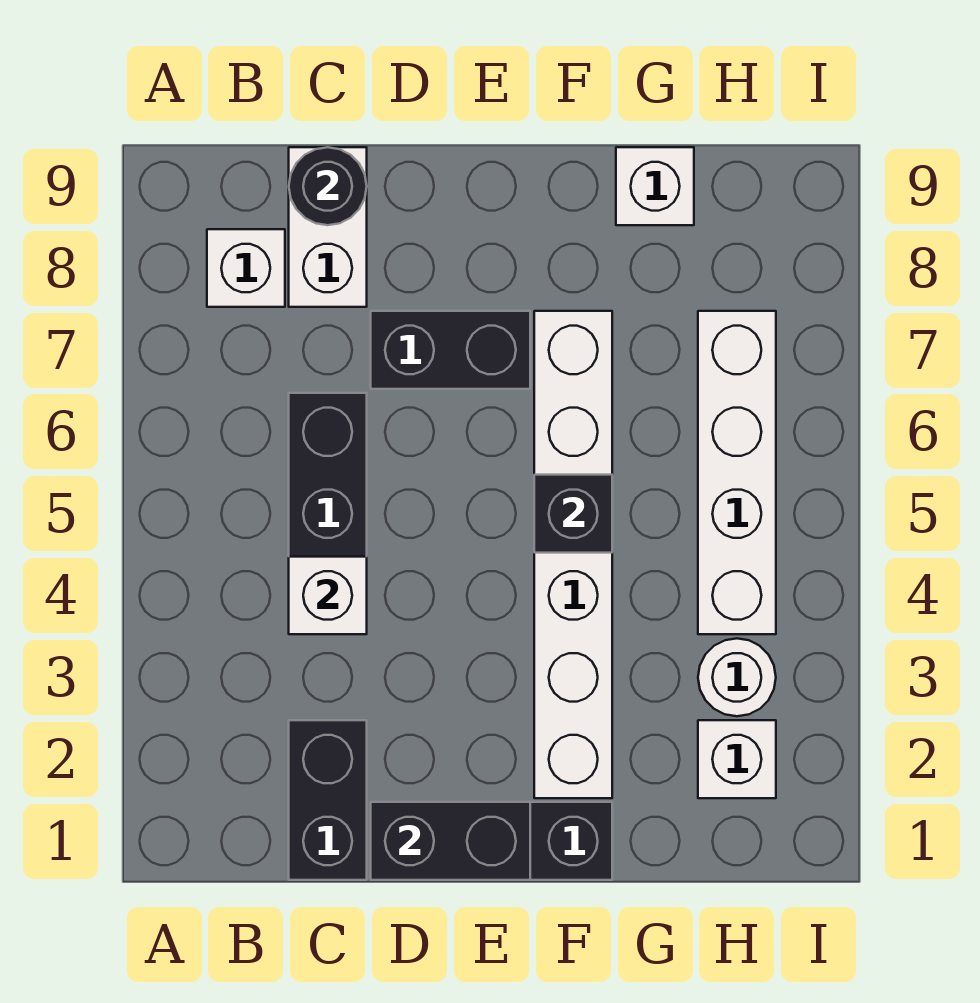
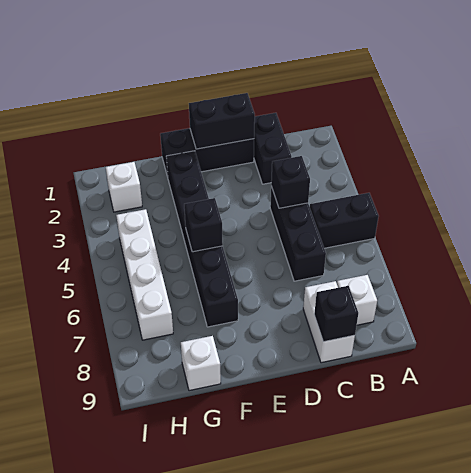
white 1x1 brick [289,557,367,634] -> black 1x1 brick [271,156,310,208]
black 1x1 round brick [289,147,367,225] -> black 1x1 brick [314,286,358,342]
black 1x2 brick [371,311,530,389] -> black 1x2 brick moved to [310,193,379,248]
white 1x6 brick [534,311,612,798] -> black 1x6 brick [166,151,238,327]
white 1x1 round brick [698,639,776,716] -> none

